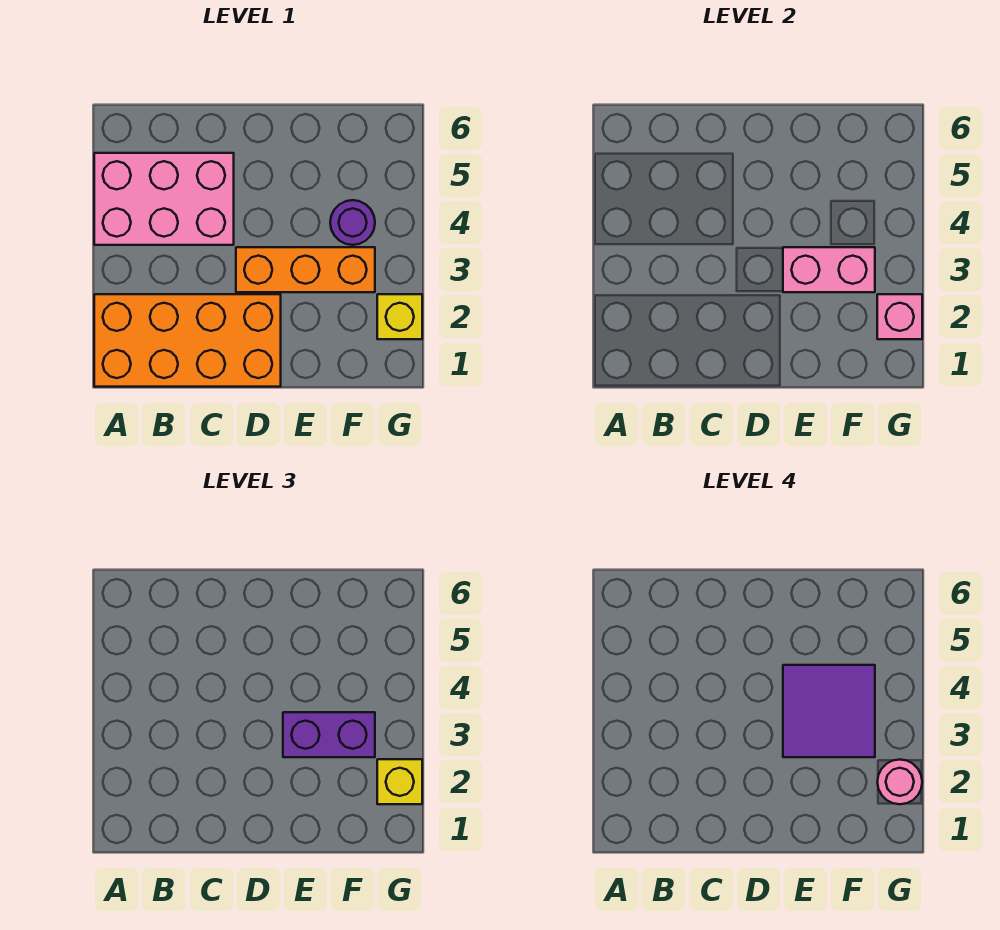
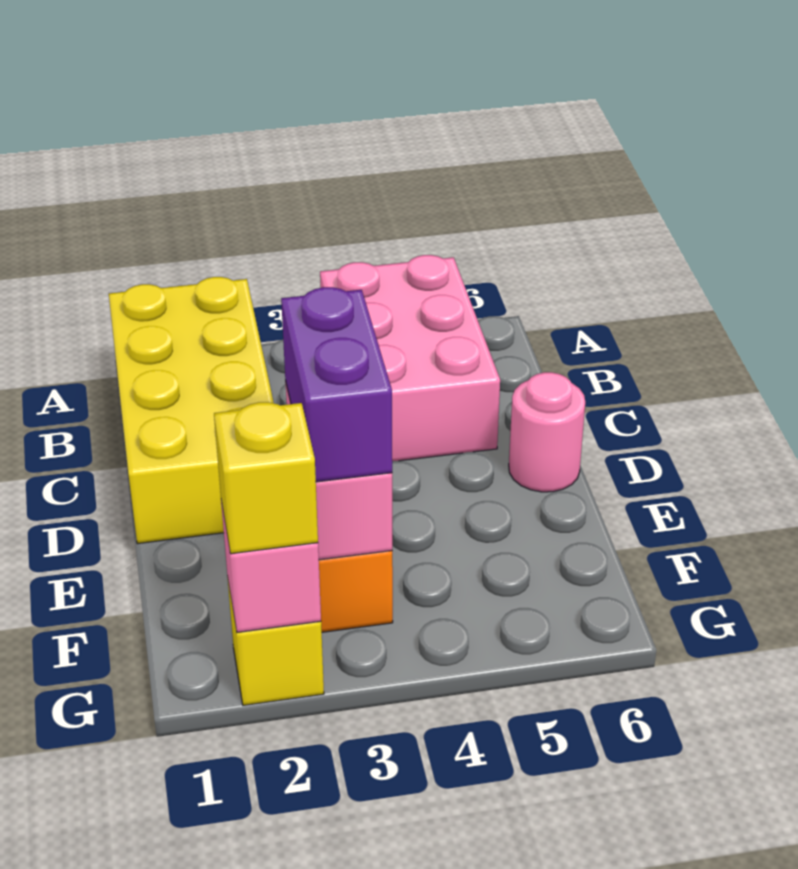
orange 2x4 brick [94,294,281,387] -> yellow 2x4 brick [109,277,274,544]
purple 2x2 tile [783,665,875,757] -> none
purple 1x1 round brick [330,200,375,245] -> none
pink 1x1 round brick [877,760,922,804] -> pink 1x1 round brick moved to [509,372,585,492]

